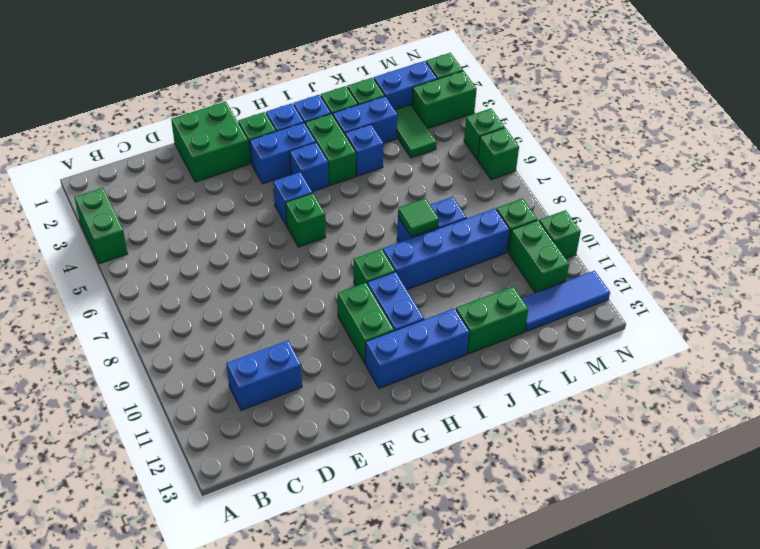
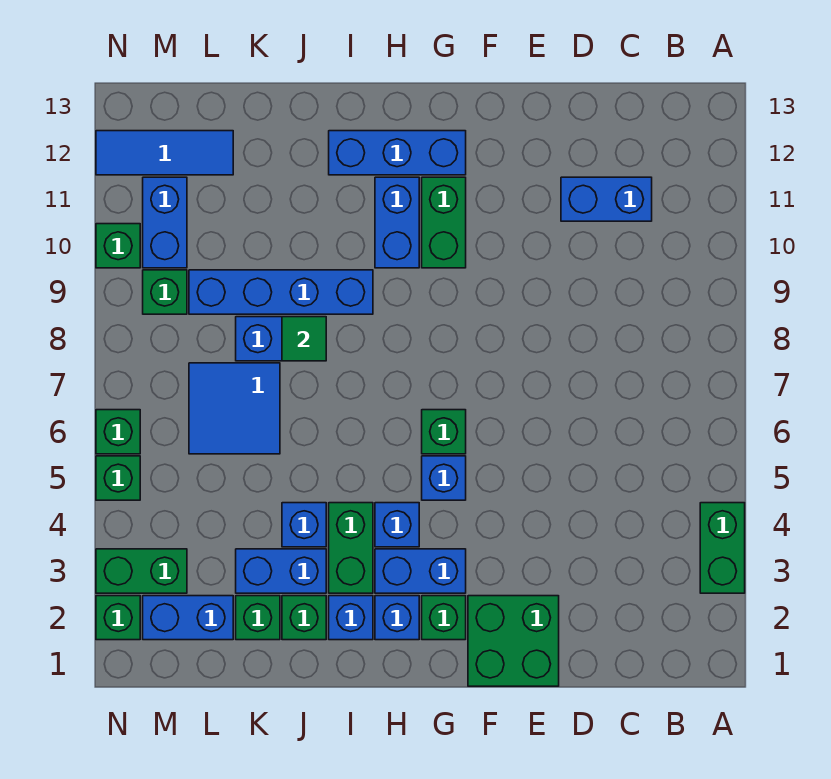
green 1x1 brick [354,249,395,286] -> none
green 1x2 brick [456,286,528,354] -> none
none -> blue 2x2 tile [189,363,280,454]
green 1x2 tile [395,105,436,158] -> none
green 1x2 brick [509,220,569,293] -> blue 1x2 brick [143,177,187,268]

